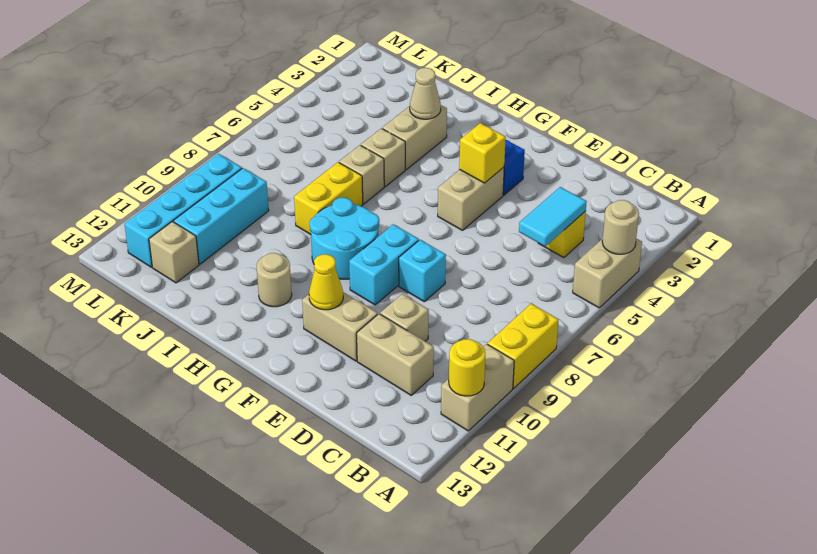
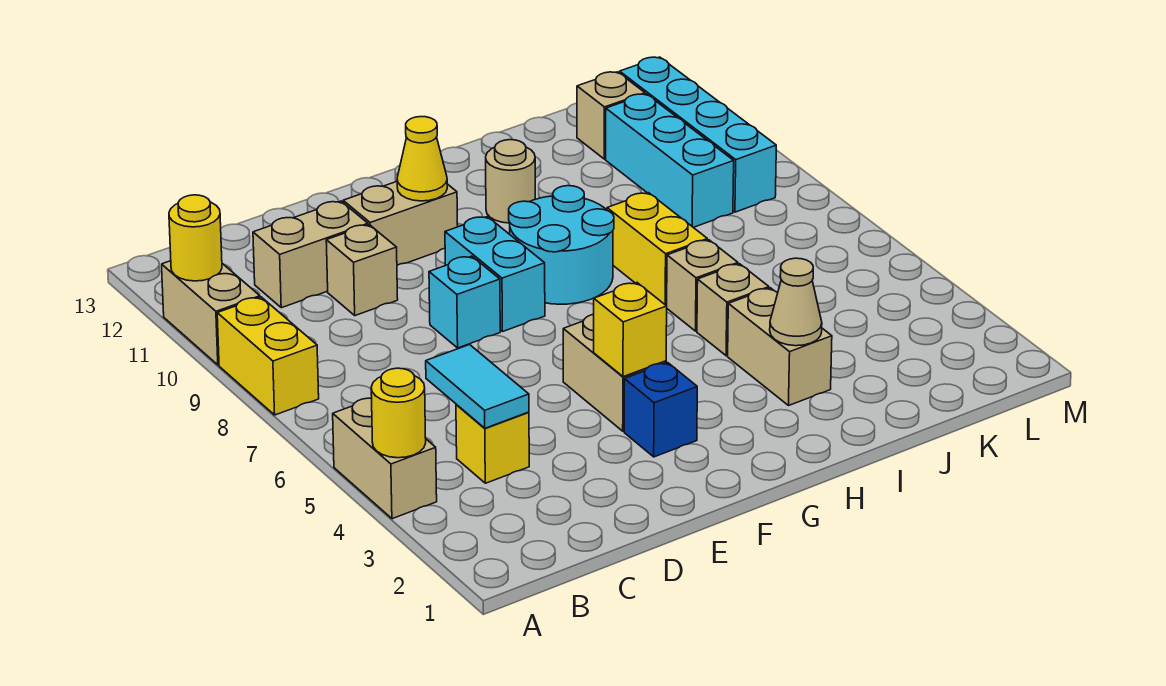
tan 1x1 round brick [602,200,639,254] -> yellow 1x1 round brick [371,368,426,458]

